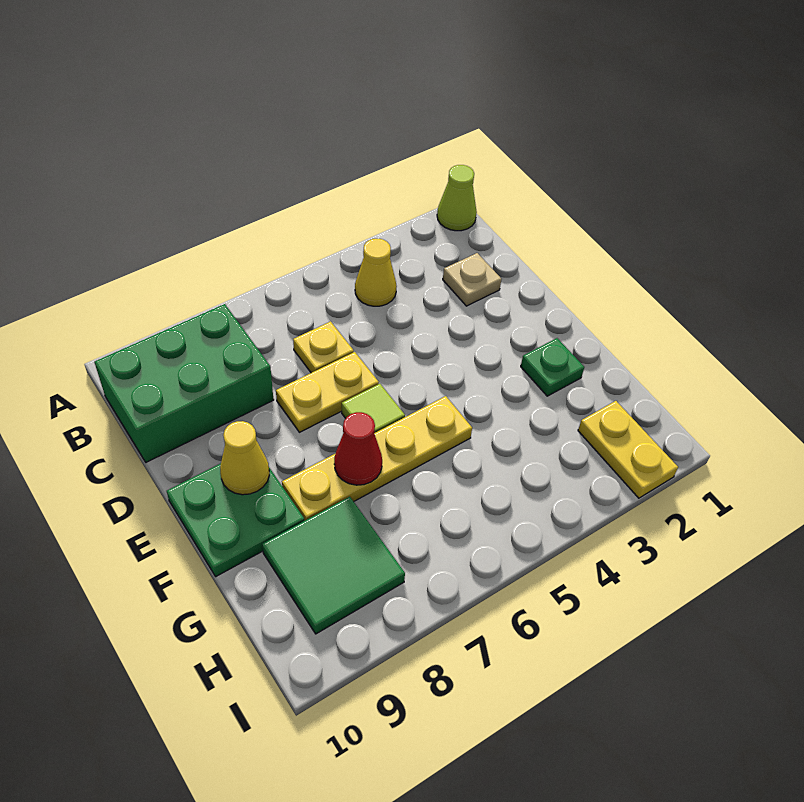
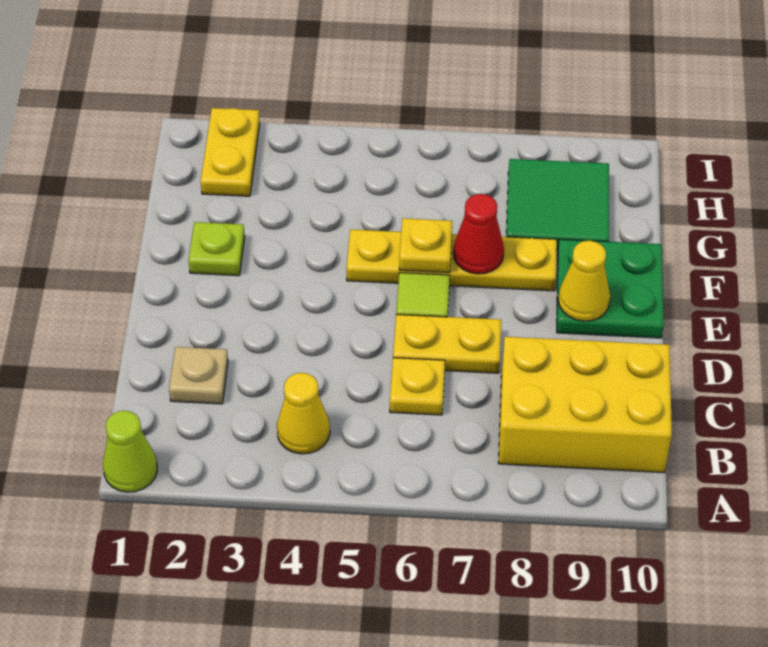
green 2x3 brick [95,304,274,462] -> yellow 2x3 brick [498,337,672,473]
green 1x1 plate [521,338,584,396] -> lime 1x1 plate [188,222,245,276]
none -> yellow 1x1 plate [399,218,452,273]

